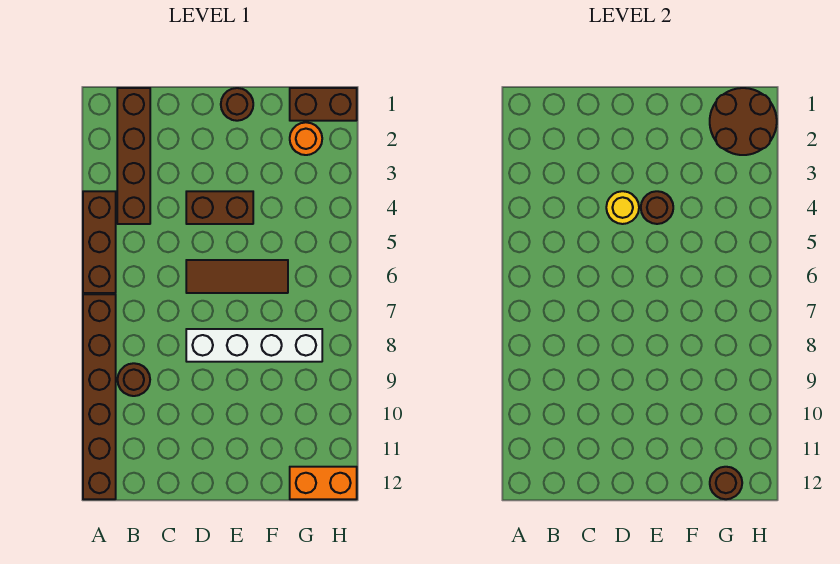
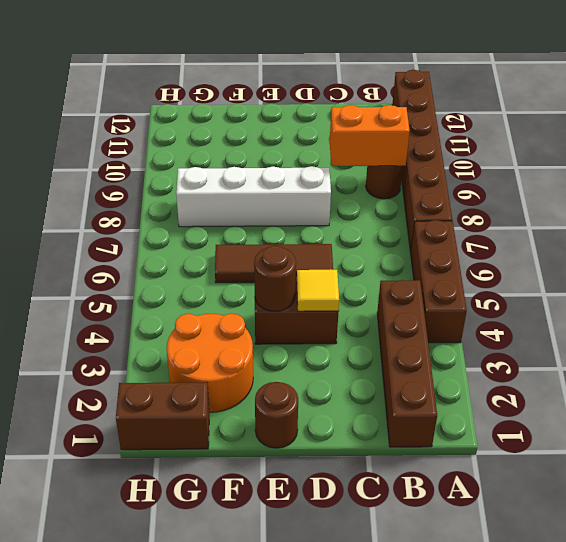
yellow 1x1 round brick [606,191,639,224] -> yellow 1x1 tile [297,270,339,311]
brown 2x2 round brick [710,88,777,155] -> none
orange 1x1 round brick [290,122,322,155] -> orange 2x2 round brick [167,313,253,412]
orange 1x2 brick [290,467,357,499] -> orange 1x2 brick moved to [330,105,410,166]
brown 1x1 round brick [710,467,742,499] -> none

